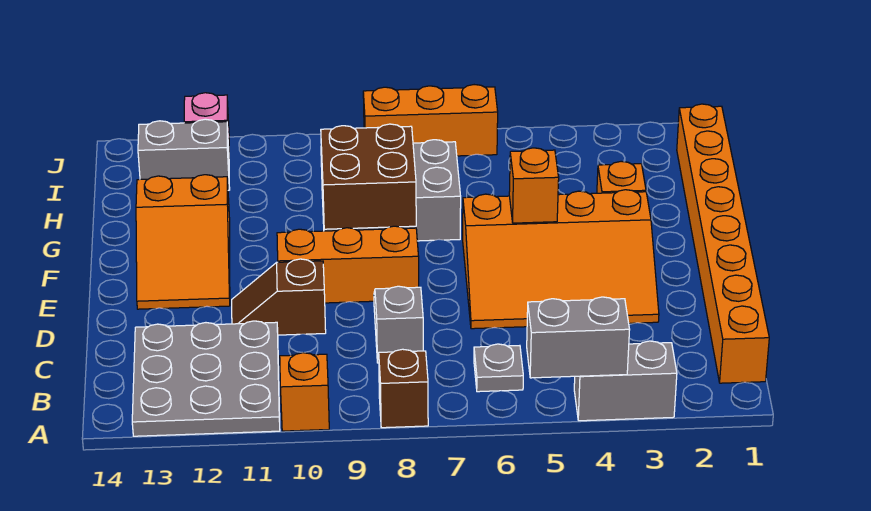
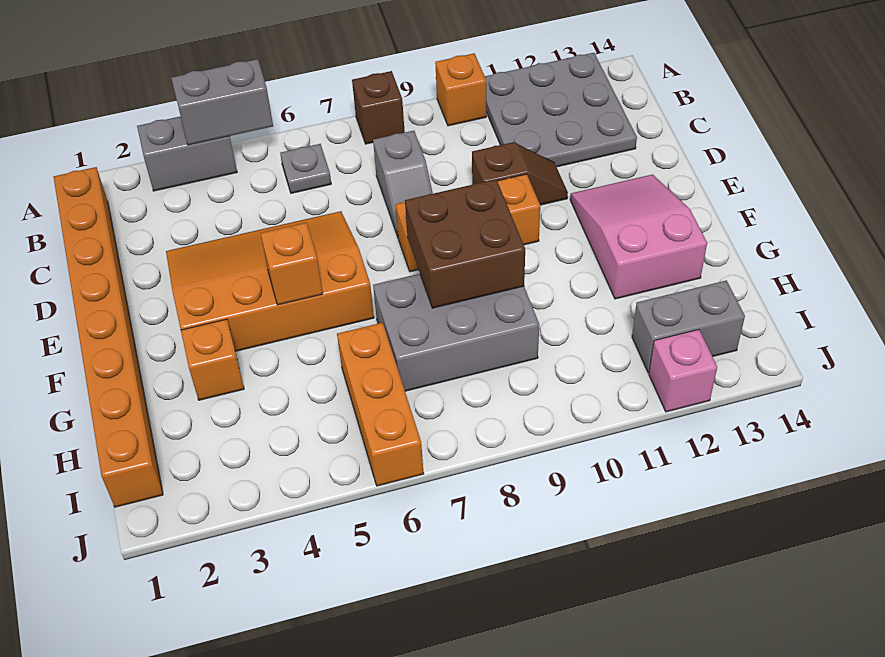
orange 2x3 slope [136,175,230,309] -> pink 2x3 slope [570,174,707,299]
orange 1x3 brick [363,85,498,156] -> orange 1x3 brick turned to [337,323,424,486]

